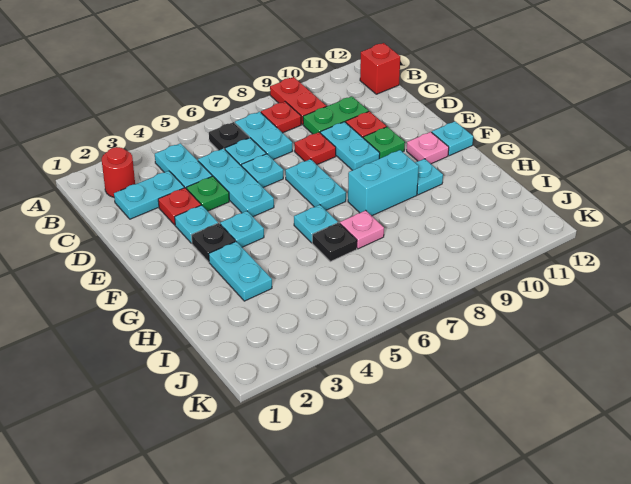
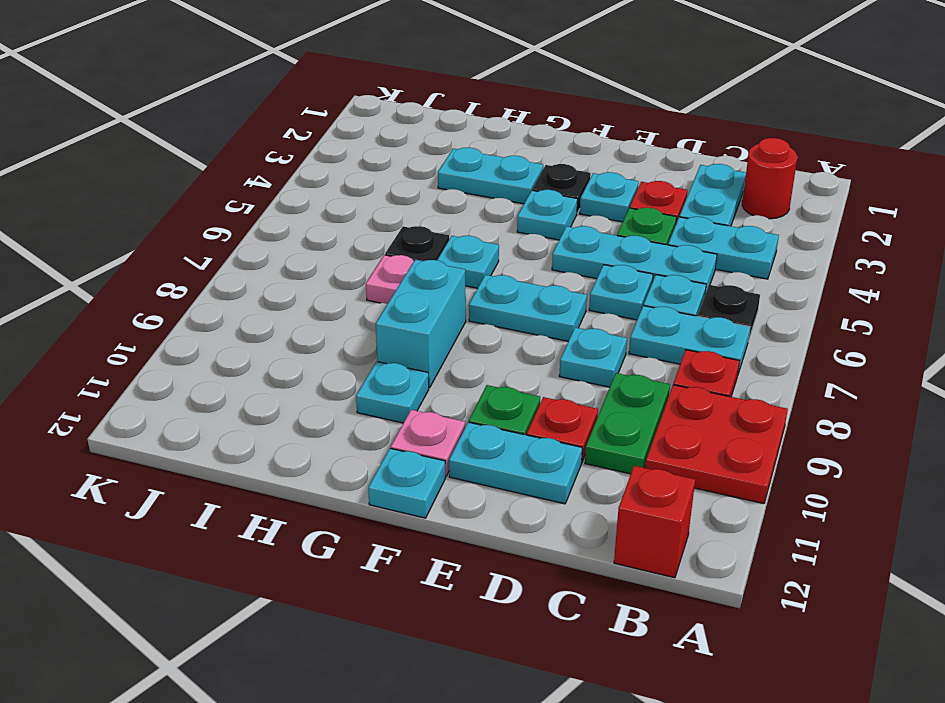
red 1x2 plate [270,77,326,125] -> red 2x2 plate [645,385,788,504]
red 1x1 plate [294,132,336,165] -> cyan 1x1 plate [559,327,627,387]
cyan 1x2 plate [320,122,380,170] -> cyan 1x2 plate moved to [449,422,582,504]

